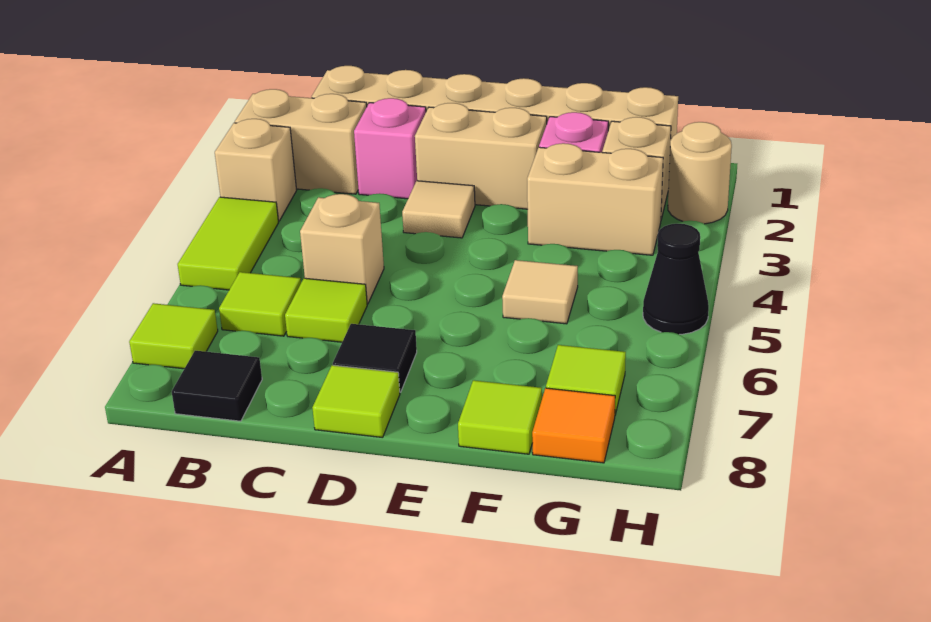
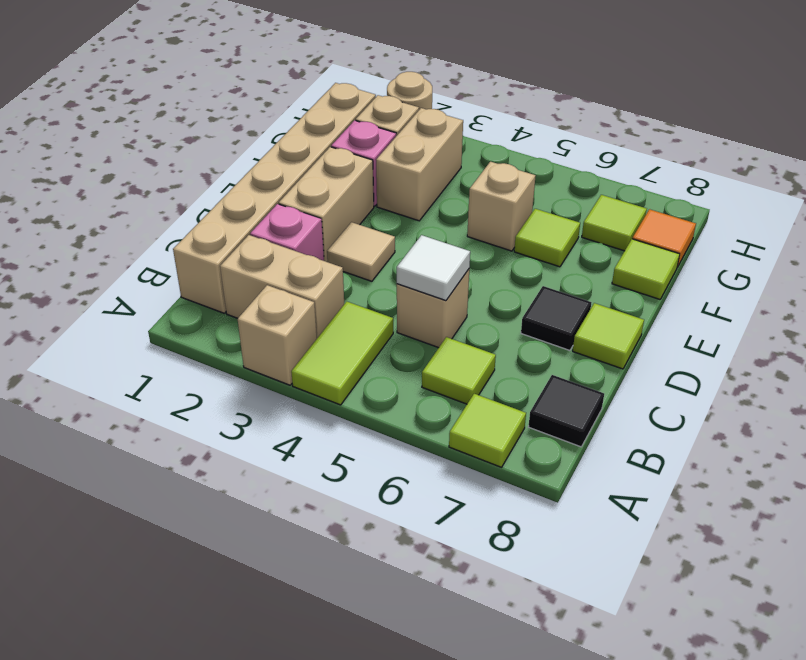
tan 1x2 brick [235,89,367,194] -> tan 1x2 brick turned to [220,235,344,338]
lime 1x2 tile [178,197,279,290] -> lime 1x2 tile turned to [291,302,393,405]
none -> white 1x1 tile [397,235,470,301]
lime 1x1 tile [285,278,367,342] -> lime 1x1 tile moved to [514,209,580,267]
tan 1x1 tile [502,260,578,324] -> tan 1x1 brick [467,162,536,251]
black 1x1 cone [643,224,709,334] -> none

